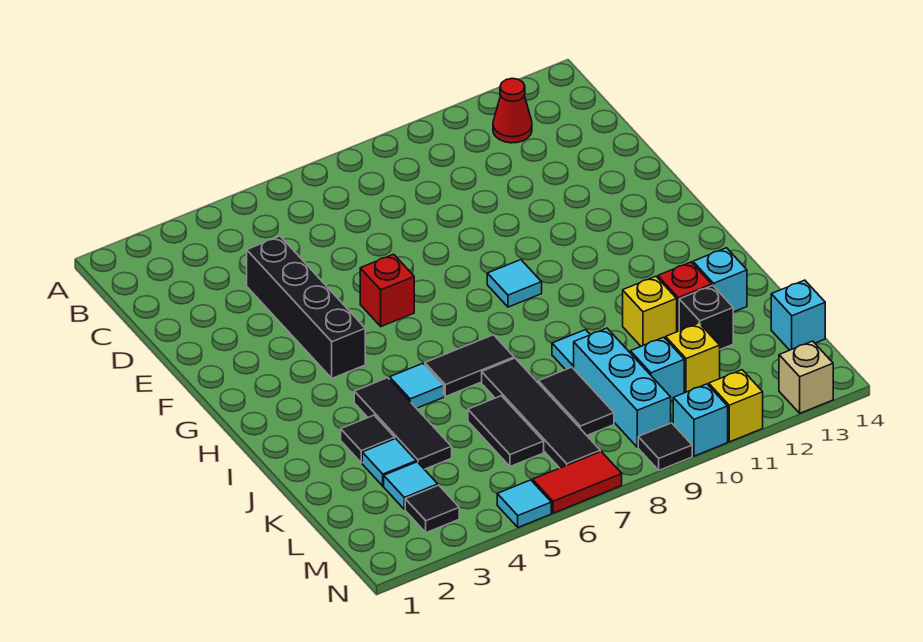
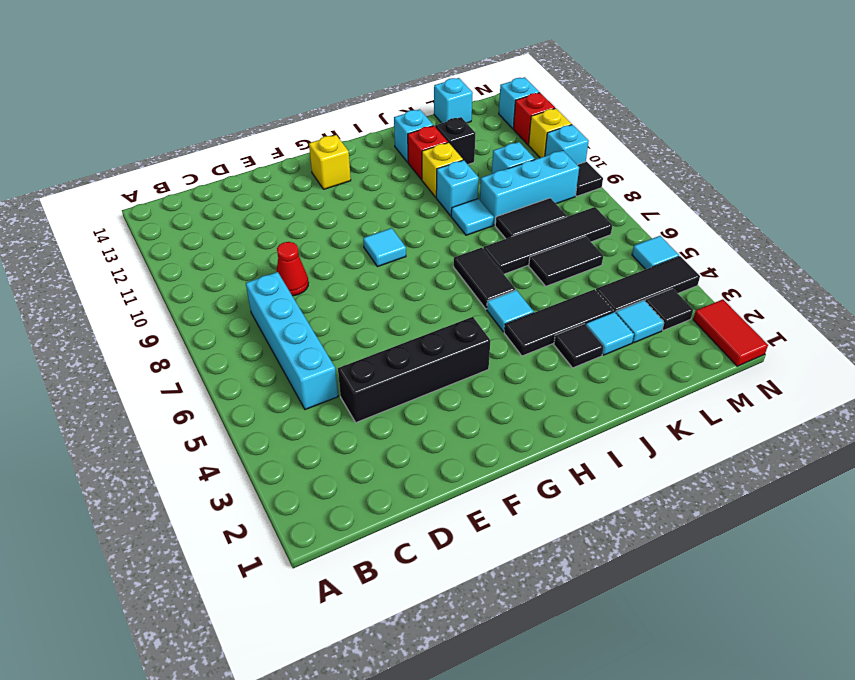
red 1x1 cone [493,78,532,143] -> red 1x1 cone moved to [276,242,308,296]
none -> cyan 1x4 brick [246,272,338,410]
red 1x1 brick [360,254,414,326] -> red 1x1 brick moved to [513,93,555,145]
none -> cyan 1x1 brick [436,160,479,216]
none -> black 1x3 tile [596,256,700,313]
yellow 1x1 brick [666,323,720,393] -> yellow 1x1 brick moved to [309,135,351,189]
red 1x2 tile [533,452,622,513] -> red 1x2 tile moved to [693,299,768,366]
tan 1x1 brick [779,341,833,413] -> cyan 1x1 brick [499,77,539,128]

